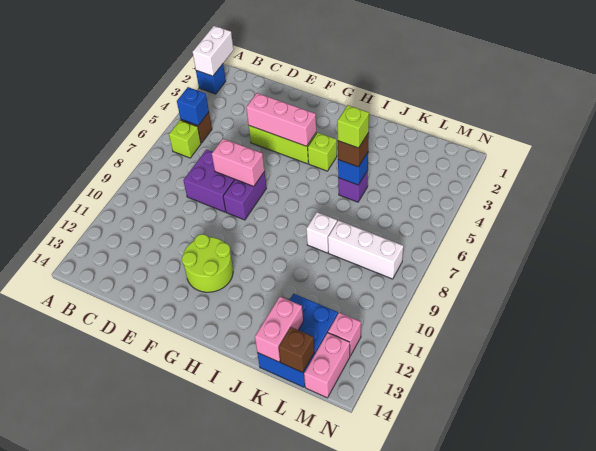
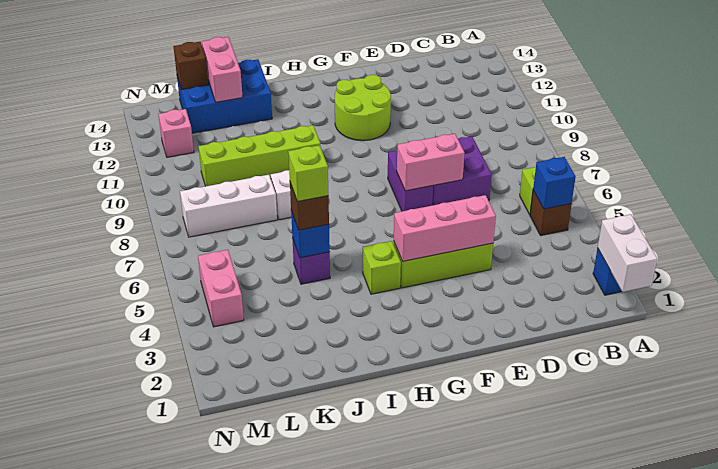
none -> lime 1x4 brick [199,125,320,186]
blue 2x3 brick [257,294,338,387] -> blue 2x3 brick turned to [177,59,272,133]
pink 1x2 brick [304,333,350,398] -> pink 1x2 brick moved to [198,250,244,327]

